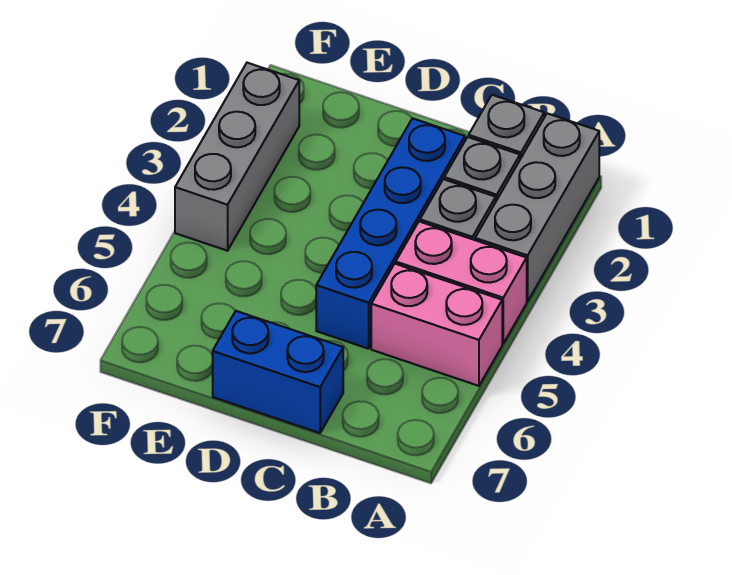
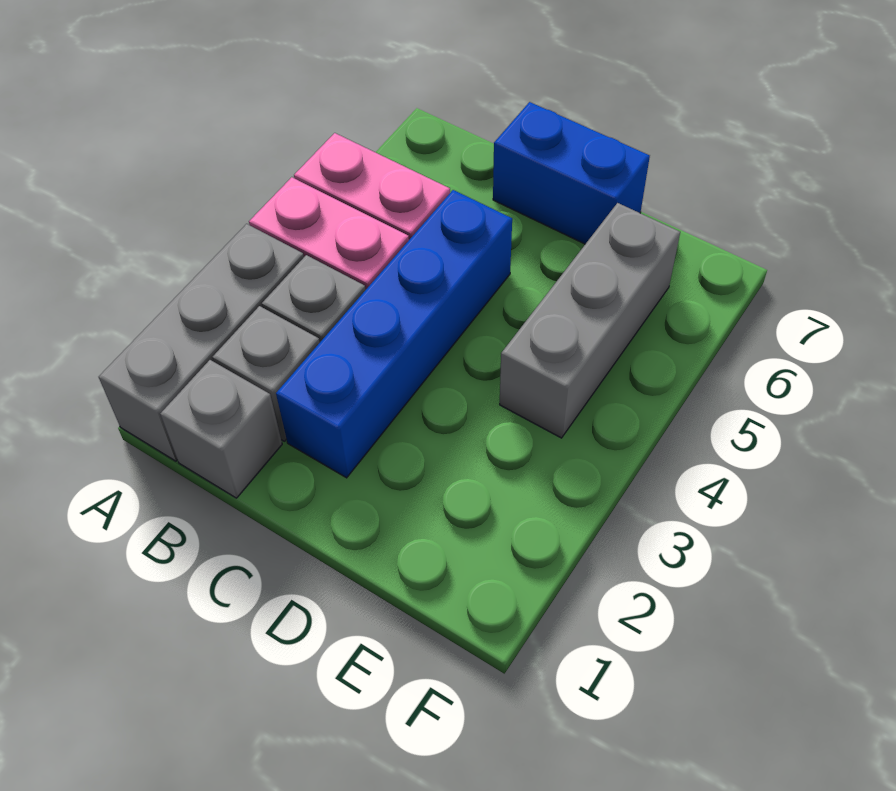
grey 1x3 brick [175,63,299,251] -> grey 1x3 brick moved to [500,203,680,438]

